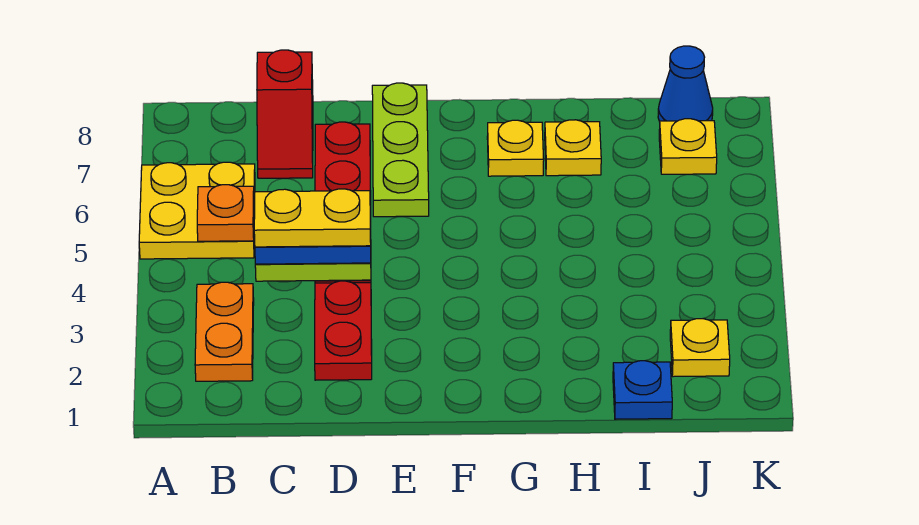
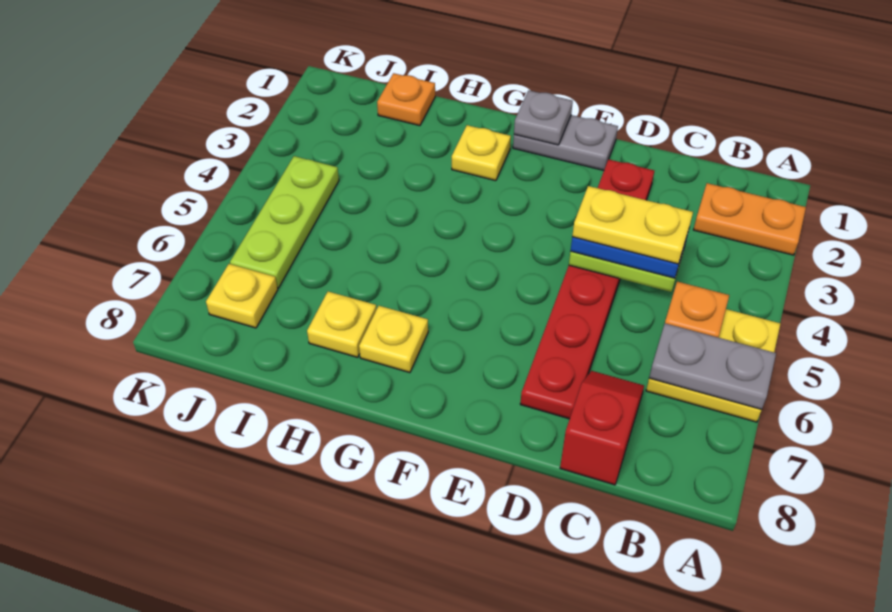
none -> grey 1x2 plate [649,323,776,410]
orange 1x2 plate [195,282,254,381] -> orange 1x2 plate turned to [694,183,806,255]
none -> grey 1x2 plate [513,115,618,170]
lime 1x3 plate [372,83,429,217] -> lime 1x3 plate moved to [230,156,339,288]
none -> grey 1x1 plate [514,90,573,145]
blue 1x1 plate [613,361,672,419] -> orange 1x1 plate [377,73,435,126]
yellow 1x1 plate [670,319,730,377] -> yellow 1x1 plate moved to [452,125,511,181]
blue 1x1 cone [658,46,713,122] -> none

